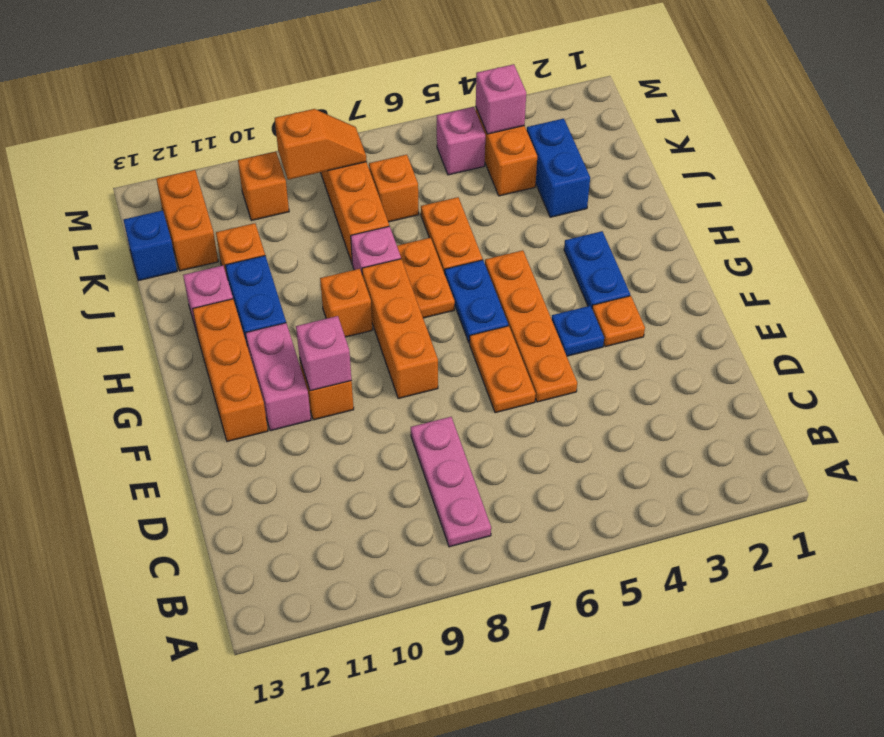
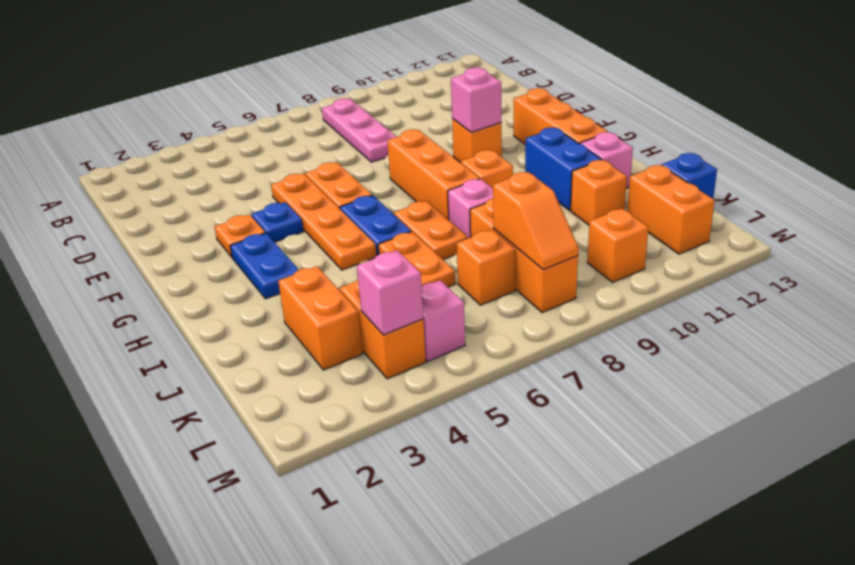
pink 1x2 brick [246,323,311,431] -> none
blue 1x2 brick [527,119,590,217] -> orange 1x2 brick [278,266,363,370]
orange 1x2 slope [275,109,366,180] -> orange 1x2 slope turned to [493,172,579,270]

